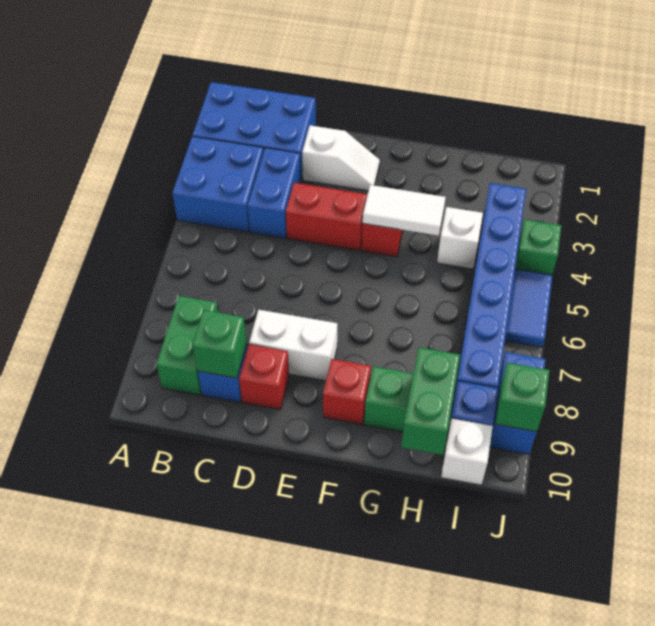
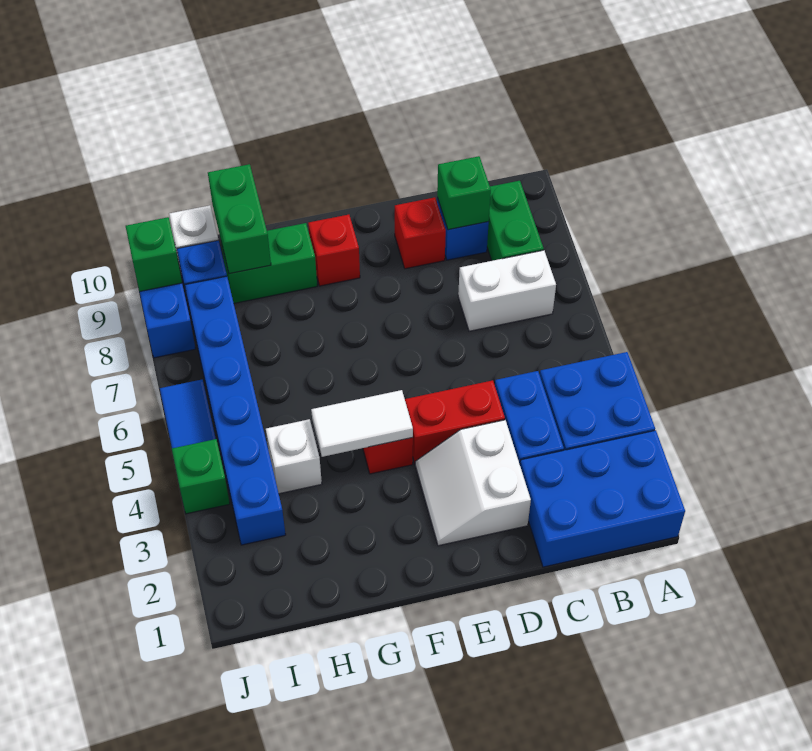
white 1x2 slope [302,125,380,191] -> white 2x2 slope [415,420,531,546]
white 1x2 brick [249,310,337,381] -> white 1x2 brick moved to [458,250,556,331]

